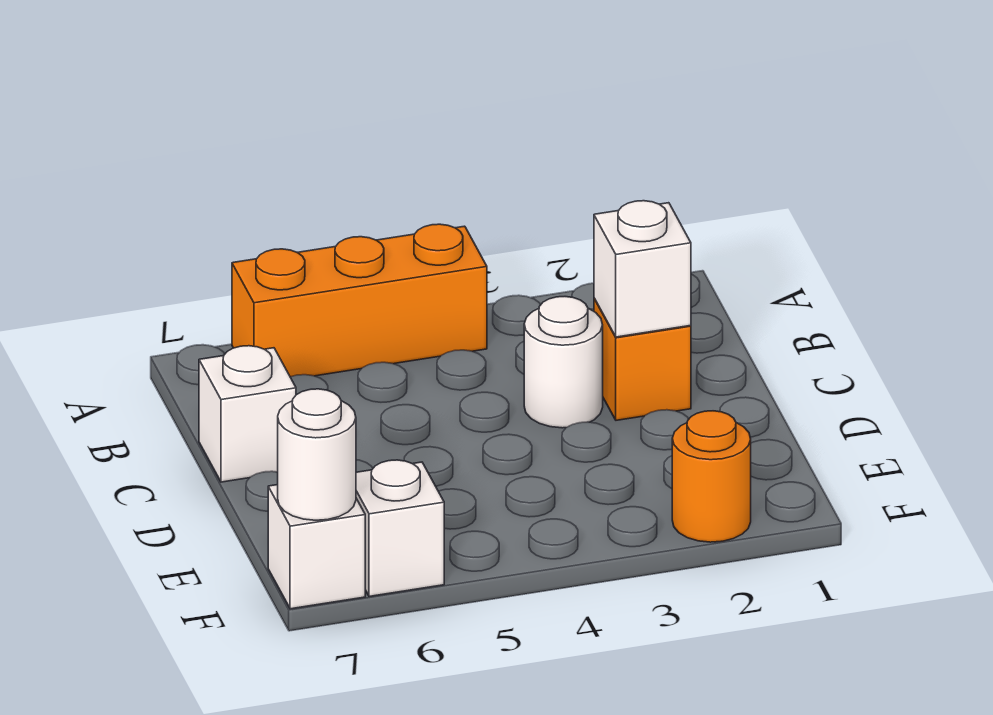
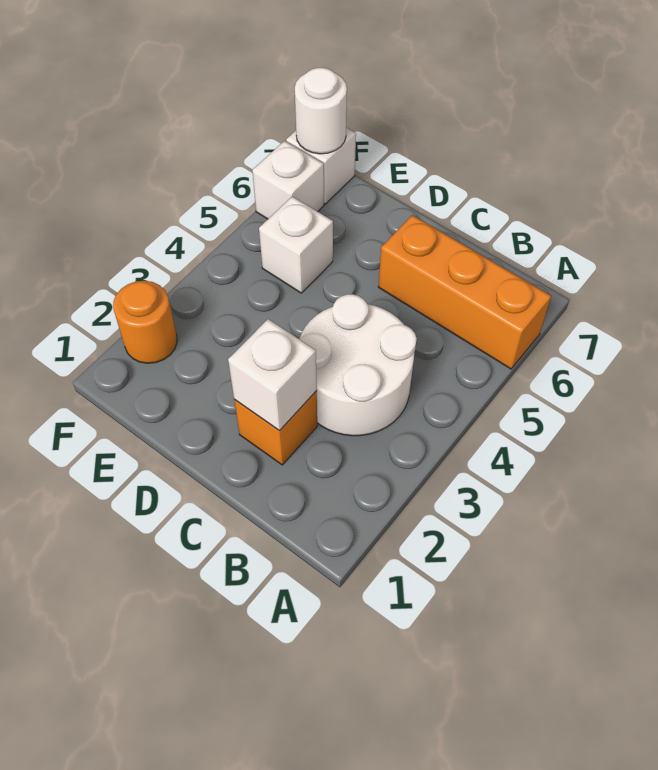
orange 1x3 brick [232,224,487,377] -> orange 1x3 brick turned to [378,215,551,369]
white 1x1 round brick [524,297,603,428] -> white 2x2 round brick [299,294,417,436]
white 1x1 brick [199,346,296,482] -> white 1x1 brick moved to [259,196,333,293]

